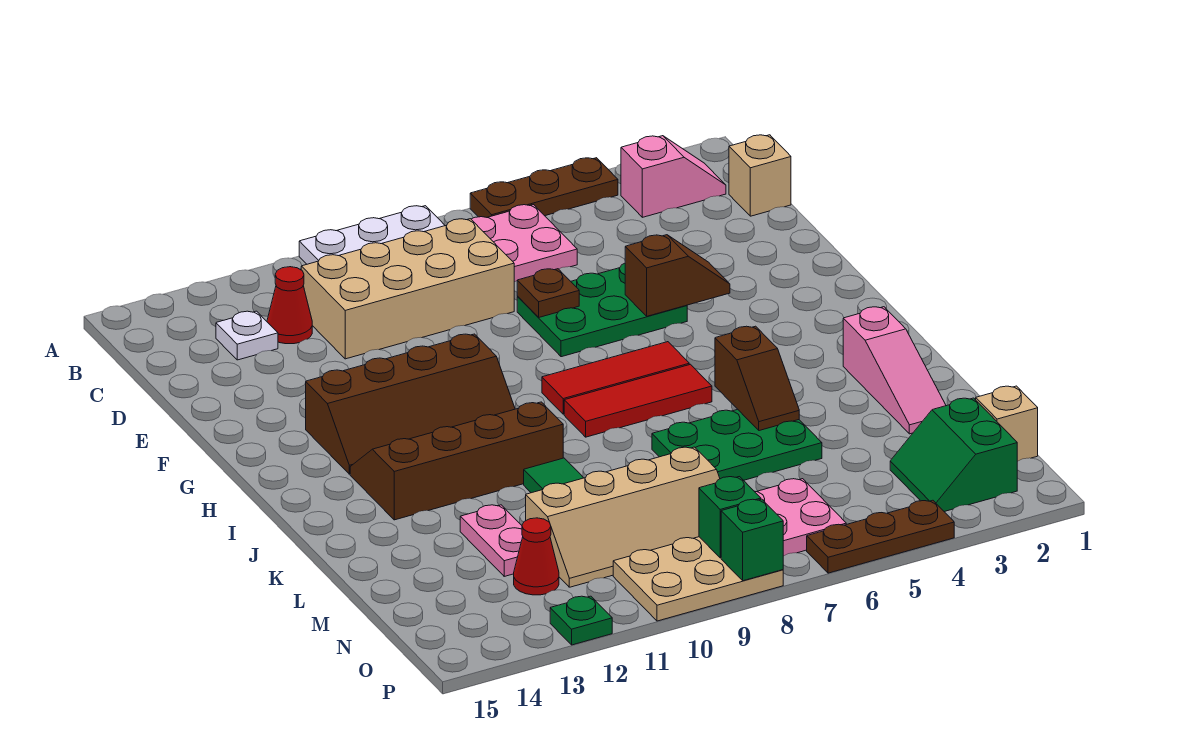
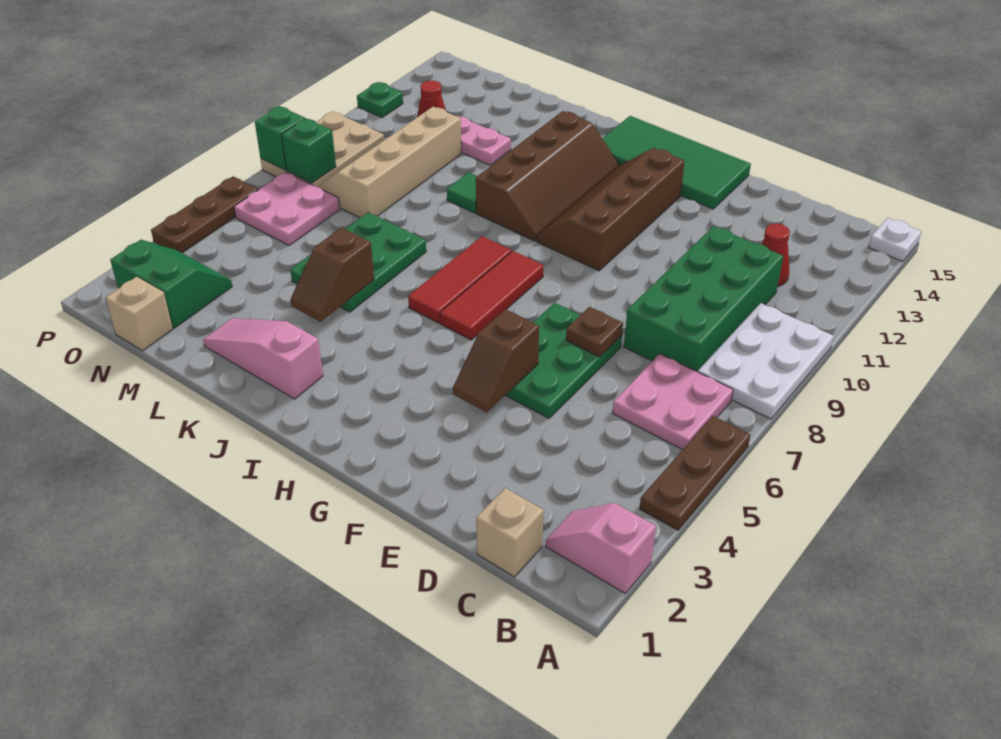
pink 1x2 slope [621,136,726,217] -> pink 1x2 slope turned to [546,503,656,594]
tan 2x4 brick [301,219,514,359] -> green 2x4 brick [624,226,783,372]
white 1x1 plate [216,311,278,360] -> white 1x1 plate moved to [869,218,921,261]
none -> green 2x4 tile [602,116,751,209]
brown 1x2 slope [715,326,799,431] -> brown 1x2 slope turned to [291,228,374,322]

